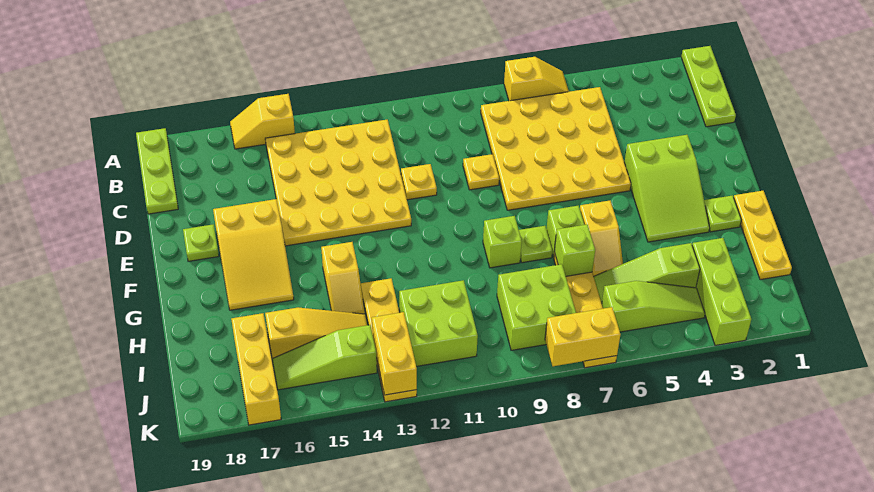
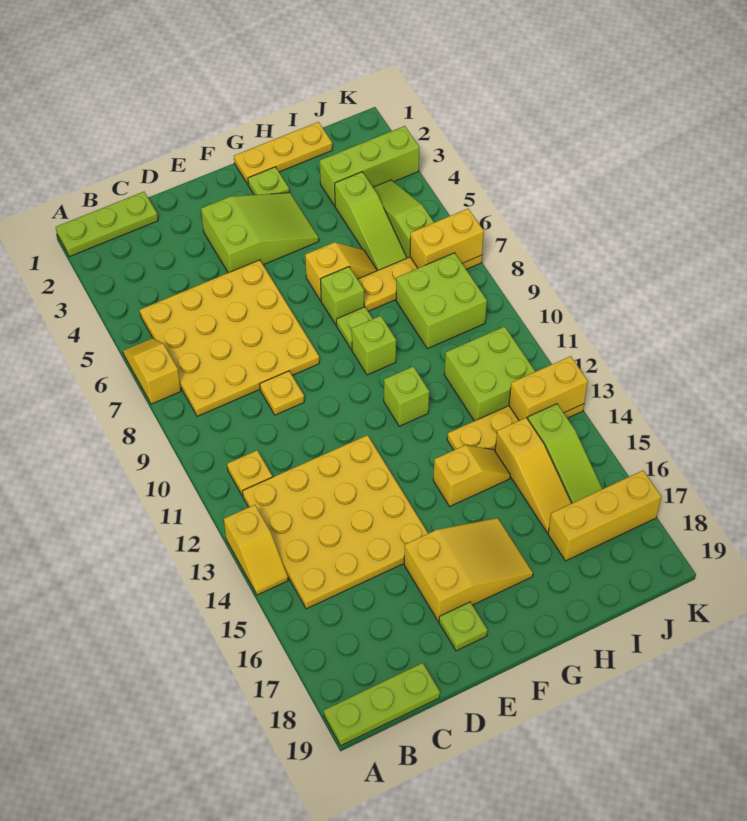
yellow 1x2 slope [230,94,295,149] -> yellow 1x2 slope moved to [224,505,288,595]
yellow 1x1 plate [401,164,437,200] -> yellow 1x1 plate moved to [227,451,272,496]
lime 1x1 brick [554,224,595,276] -> lime 1x1 brick moved to [384,367,429,426]
yellow 1x3 slope [265,307,367,359] -> yellow 1x3 slope turned to [495,418,572,533]
yellow 1x2 brick [545,307,620,366] -> yellow 1x2 brick turned to [410,209,484,268]

